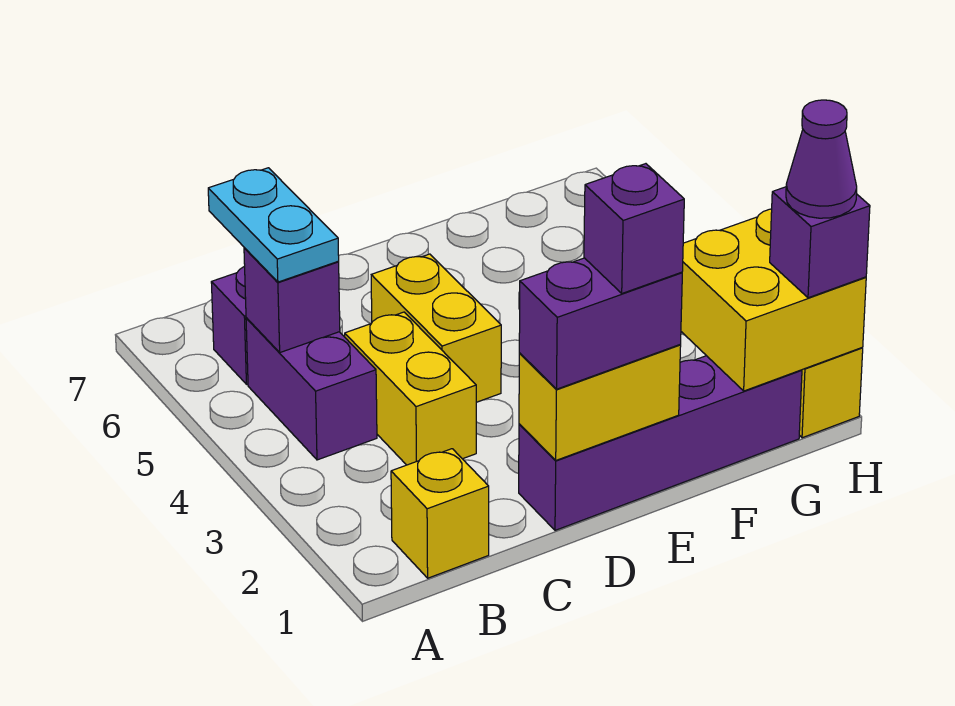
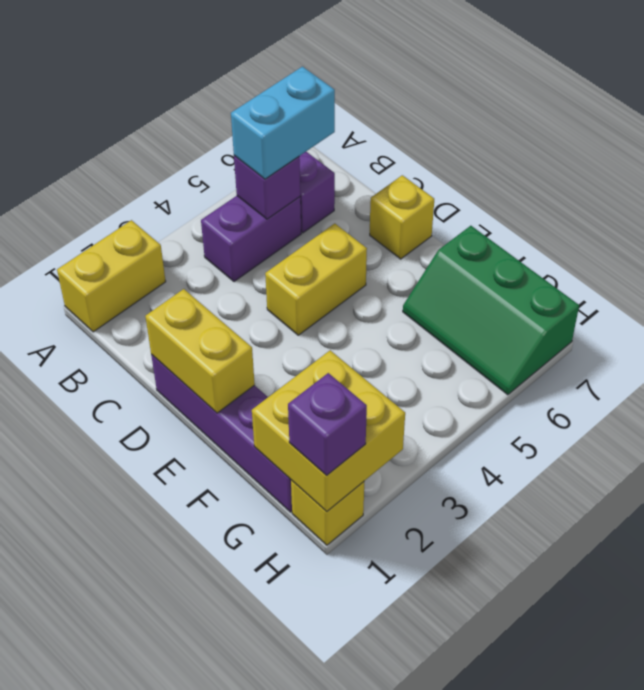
yellow 1x1 brick [391,449,489,578] -> yellow 1x1 brick moved to [370,175,434,259]
cyan 1x2 plate [208,168,339,282] -> cyan 1x2 brick [231,67,335,179]
yellow 1x2 brick [345,312,476,465] -> yellow 1x2 brick moved to [57,220,166,332]
purple 1x2 brick [519,258,682,389] -> none
purple 1x1 brick [584,164,684,293] -> none
none -> green 2x3 slope [403,226,579,395]
purple 1x1 cone [786,100,857,218] -> none

